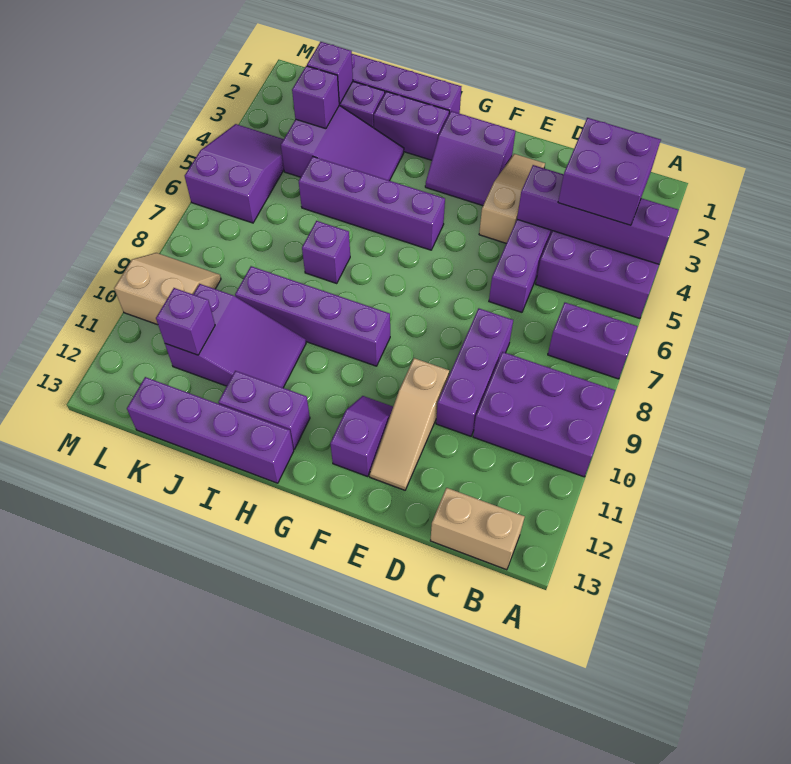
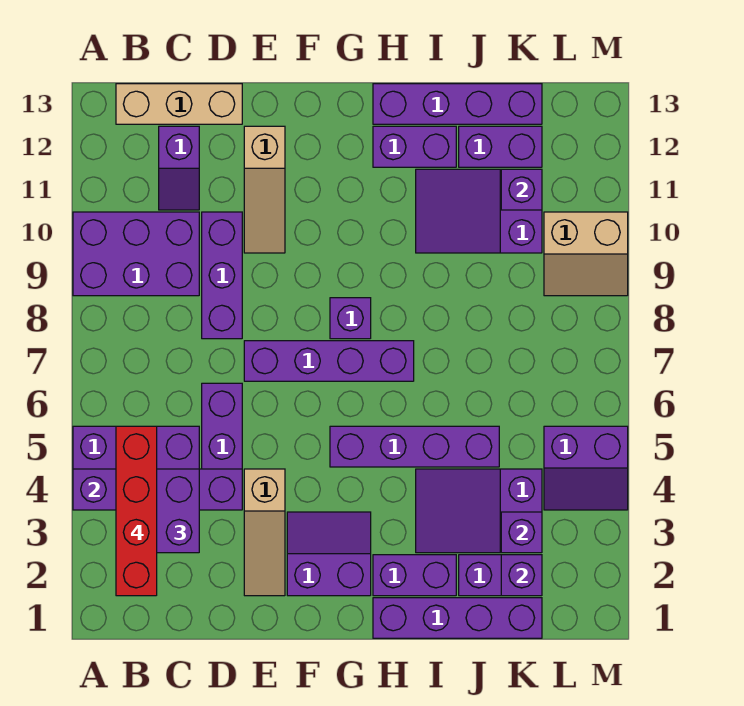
purple 1x2 brick [548,303,637,379] -> purple 1x2 brick moved to [459,126,542,167]
none -> red 1x4 brick [116,426,157,596]
tan 1x2 brick [430,488,525,570] -> tan 1x3 brick [116,84,242,124]
tan 1x3 slope [370,358,449,490] -> tan 1x3 slope turned to [244,126,285,253]
purple 1x2 slope [330,396,393,477] -> purple 1x2 slope moved to [159,126,199,210]
purple 1x4 brick [235,266,390,366] -> purple 1x4 brick moved to [244,341,414,381]
purple 1x1 brick [302,221,350,283] -> purple 1x1 brick moved to [330,298,371,339]
purple 2x3 slope [185,124,284,223] -> purple 2x2 slope [544,426,628,510]

